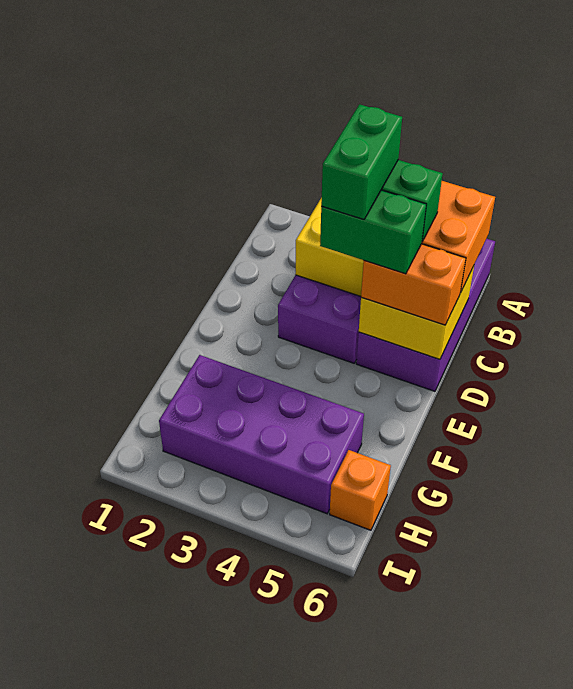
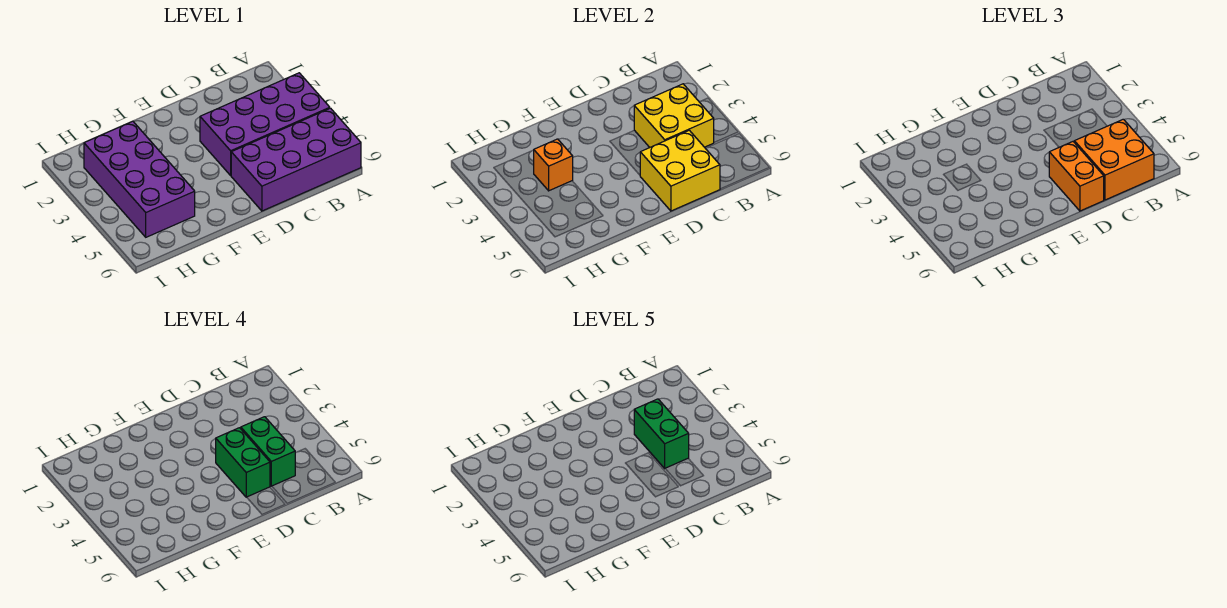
green 1x2 brick [321,104,402,219] -> green 1x2 brick turned to [634,399,689,468]
orange 1x1 brick [330,450,391,530] -> orange 1x1 brick moved to [534,139,573,191]

